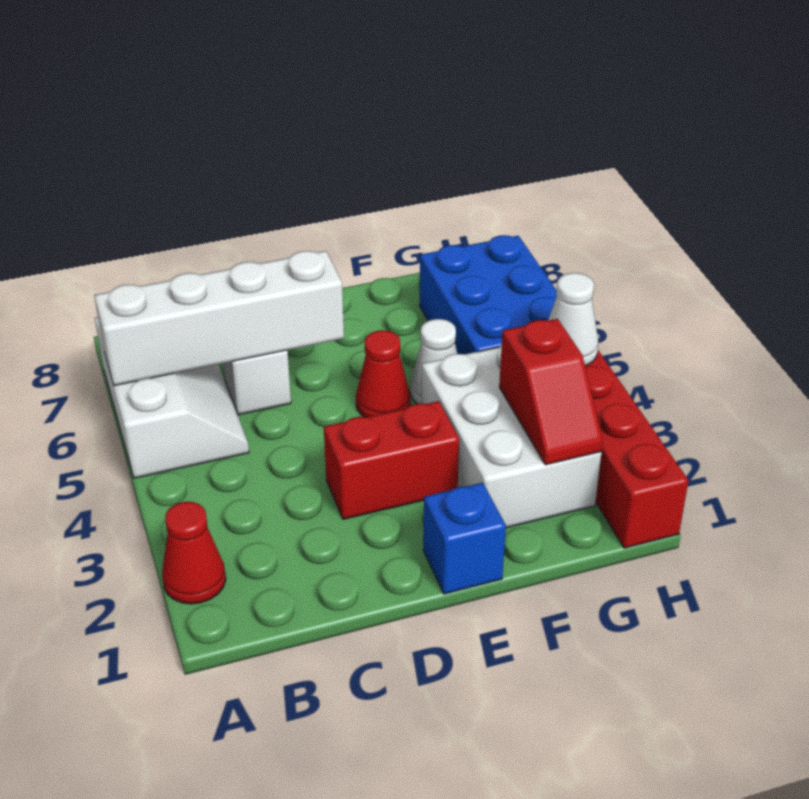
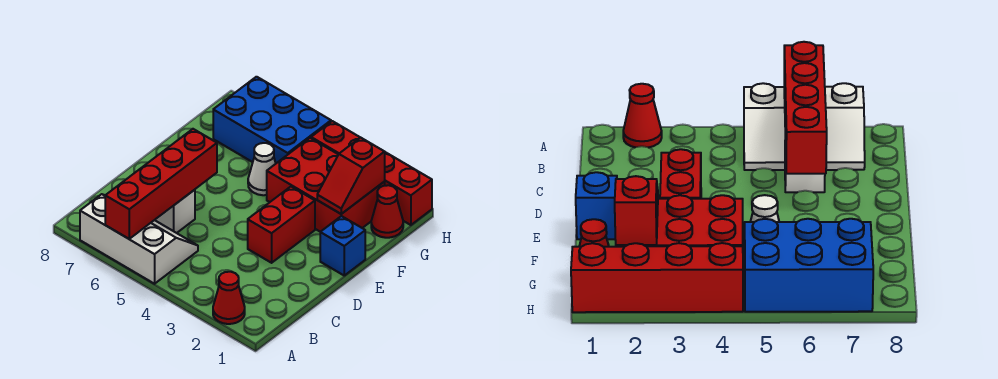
white 1x4 brick [94,251,344,386] -> red 1x4 brick [105,129,217,239]
red 1x1 cone [356,330,410,417] -> red 1x1 cone moved to [371,185,403,238]
white 2x3 brick [421,345,602,528] -> red 2x3 brick [267,138,385,232]
red 1x2 slope [499,319,603,465] -> red 1x2 slope turned to [317,137,385,214]
white 1x1 cone [548,273,598,366] -> none

